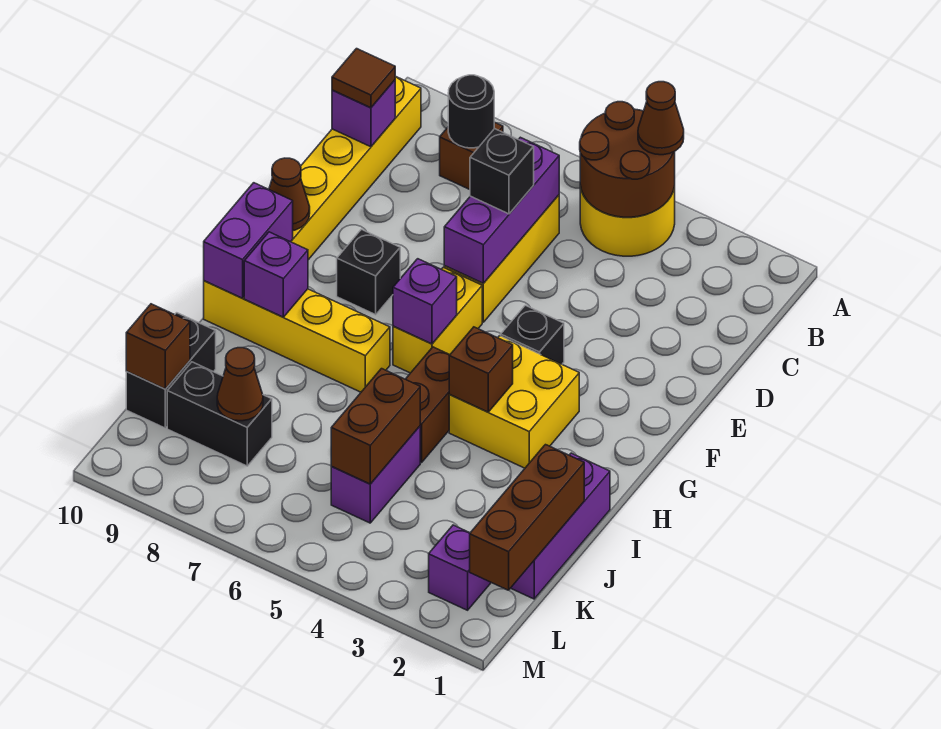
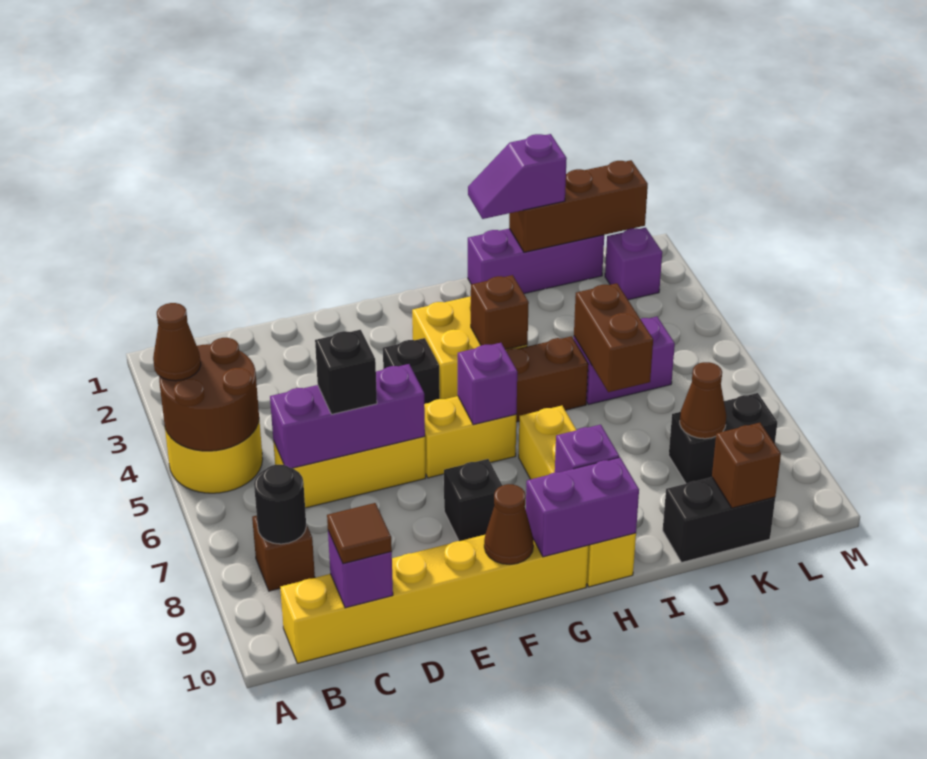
none -> purple 1x2 slope [468,134,567,219]
brown 1x2 brick [331,369,420,484] -> brown 1x2 brick turned to [574,283,653,392]
black 1x2 brick [167,362,272,466] -> black 1x2 brick turned to [669,393,777,484]

